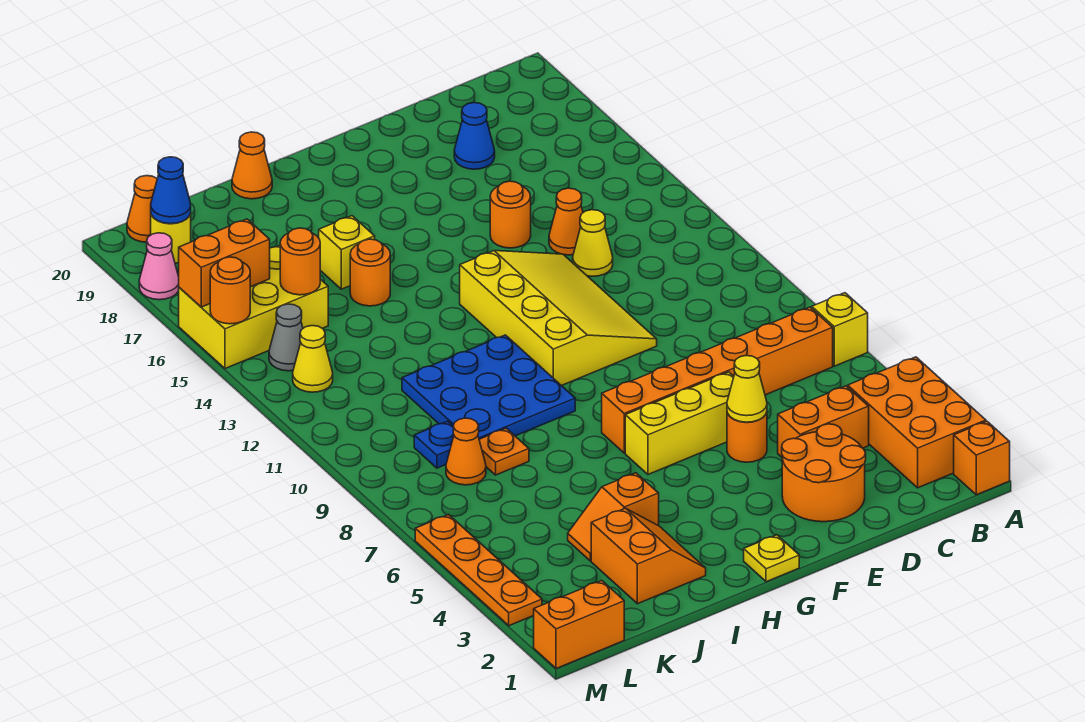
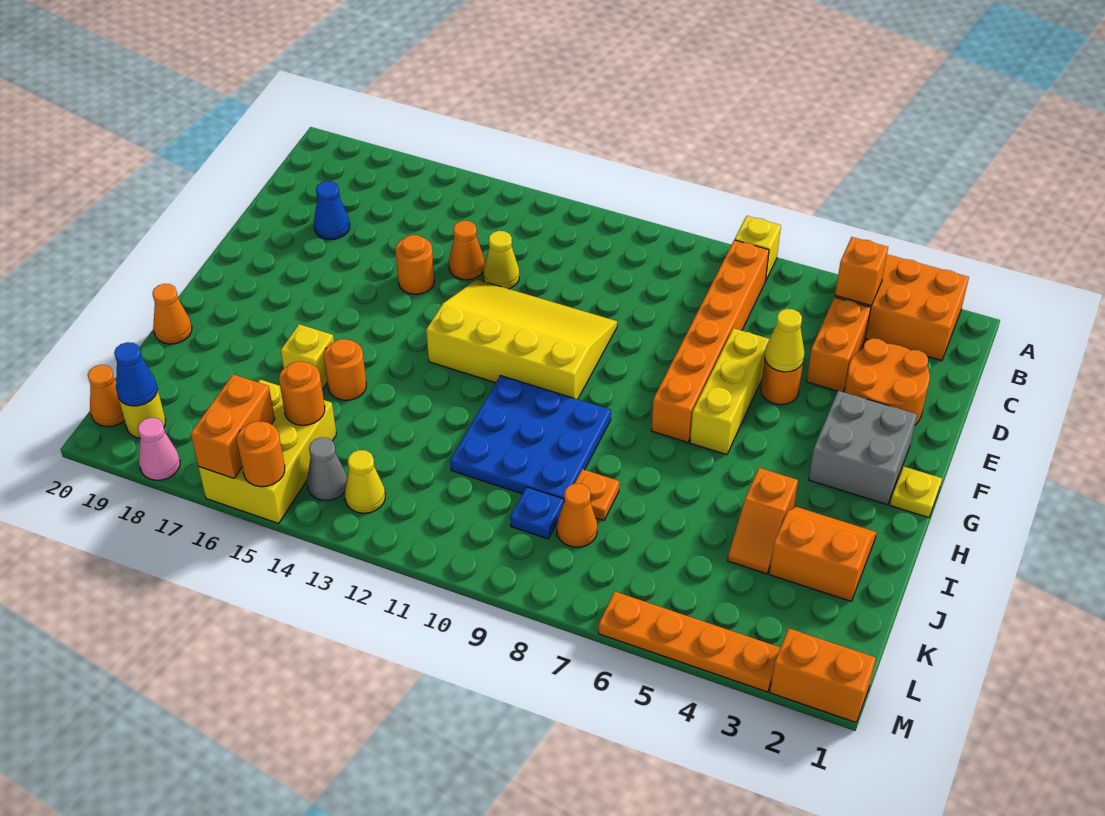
orange 1x1 brick [954,421,1010,495] -> orange 1x1 brick moved to [835,237,888,306]
none -> grey 2x2 brick [809,391,917,505]
orange 1x2 brick [534,581,624,669] -> orange 1x2 brick turned to [770,628,876,722]

